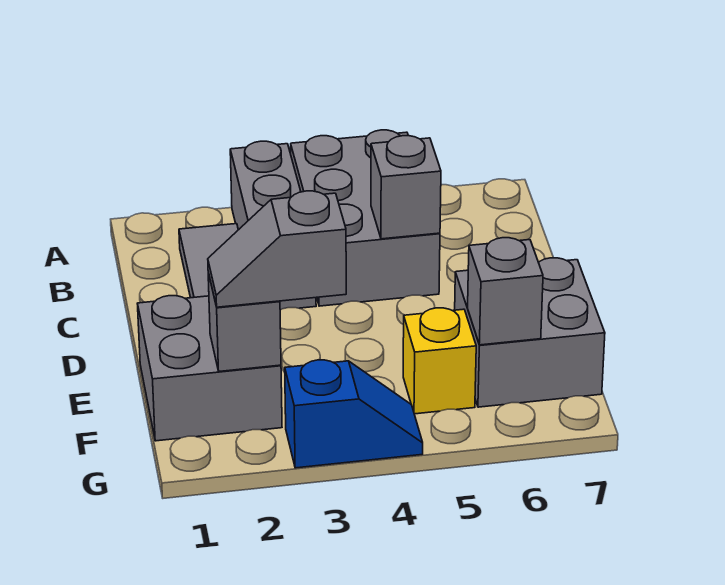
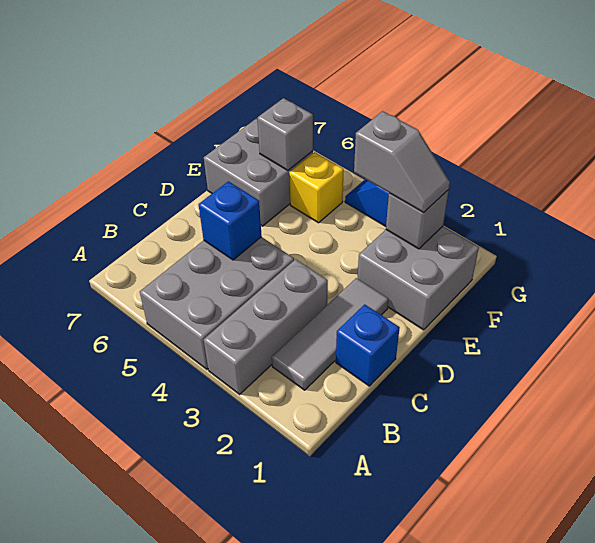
none -> blue 1x1 brick [336,304,400,386]
grey 1x1 brick [371,136,441,239] -> blue 1x1 brick [199,181,262,260]

